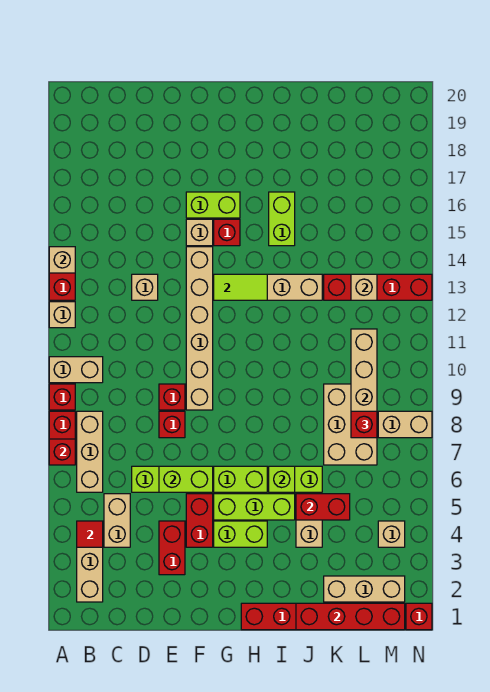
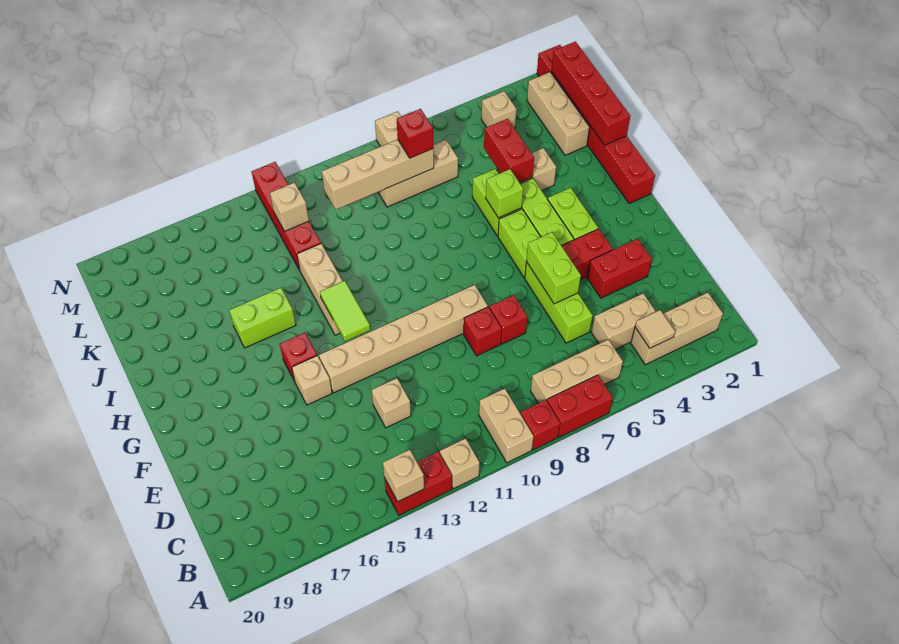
red 1x1 brick [49,439,75,465] -> none
red 1x1 tile [77,521,103,547] -> tan 1x1 tile [635,310,675,348]
lime 1x2 brick [186,192,240,218] -> none
tan 2x3 brick [324,384,377,465] -> tan 1x3 brick [378,140,458,207]

